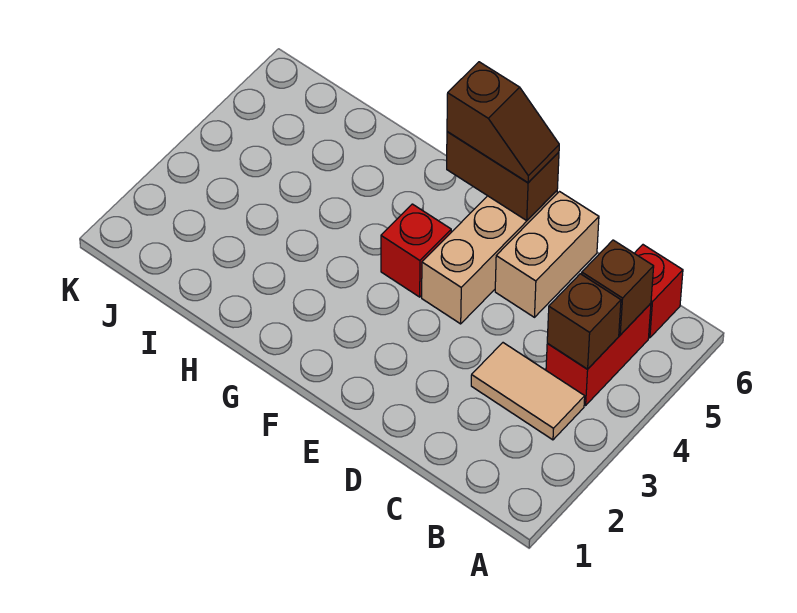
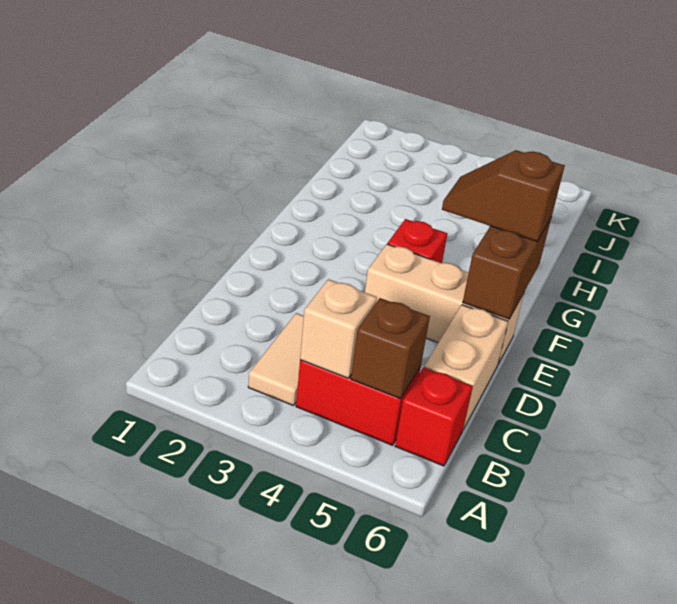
brown 1x1 brick [547,274,621,369] -> tan 1x1 brick [300,279,377,378]
tan 1x2 brick [495,192,599,317] -> tan 1x2 brick turned to [424,305,508,430]
brown 1x2 slope [447,62,559,182] -> brown 1x2 slope turned to [442,150,565,241]

